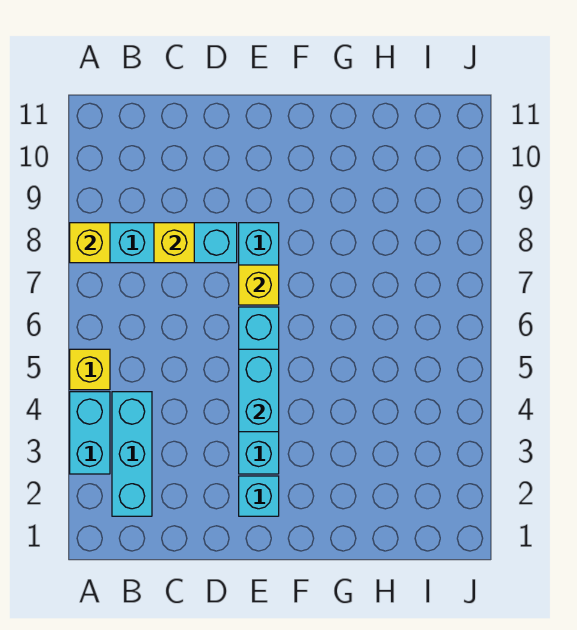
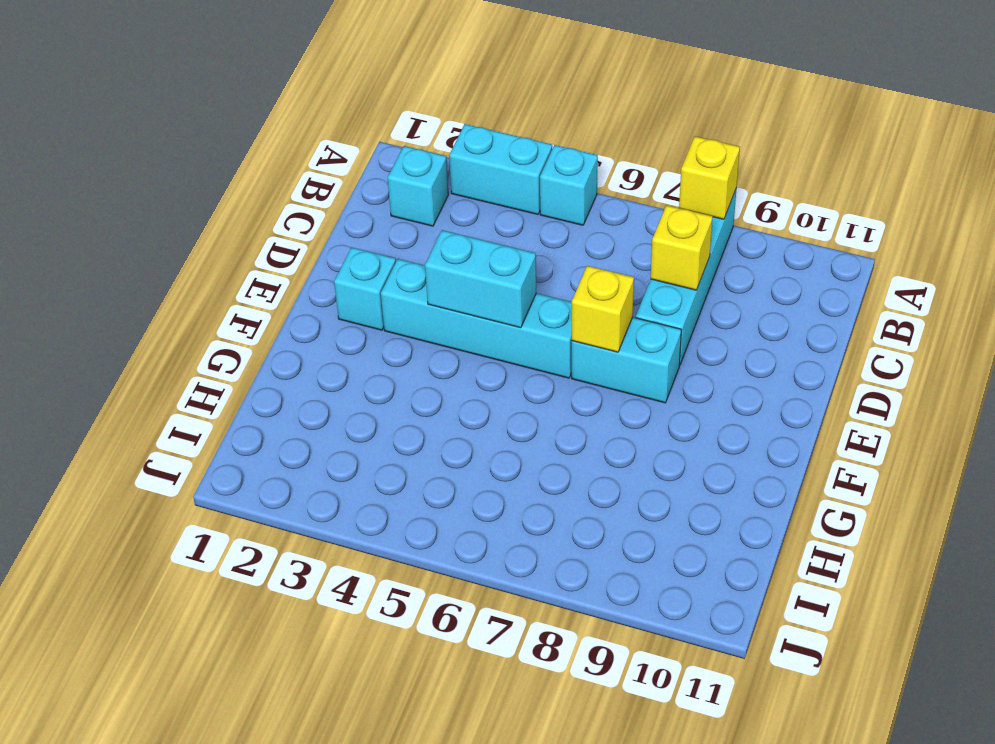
yellow 1x1 brick [70,349,110,390] -> cyan 1x1 brick [540,145,598,225]
cyan 1x3 brick [112,392,152,516] -> cyan 1x1 brick [388,146,449,226]

